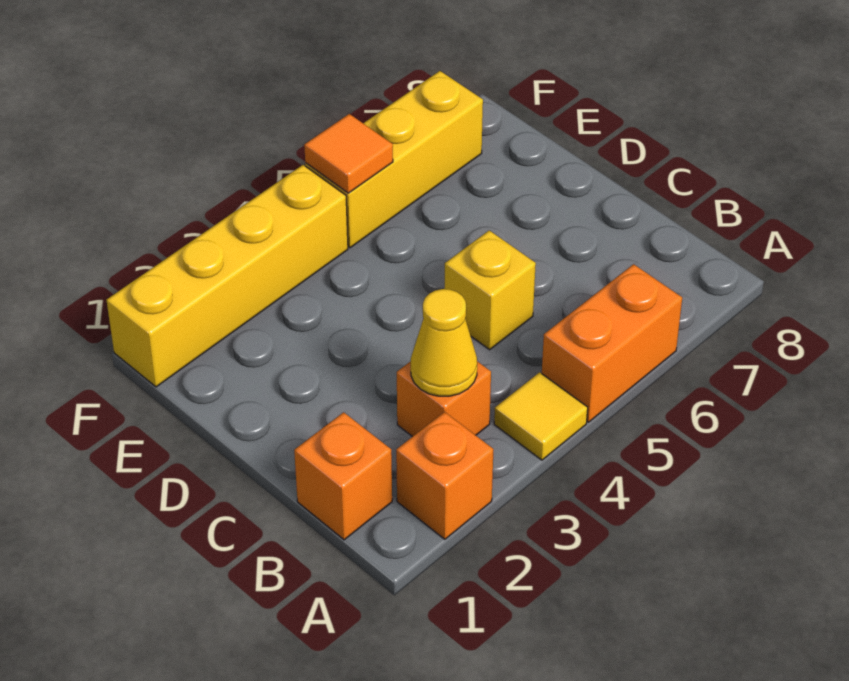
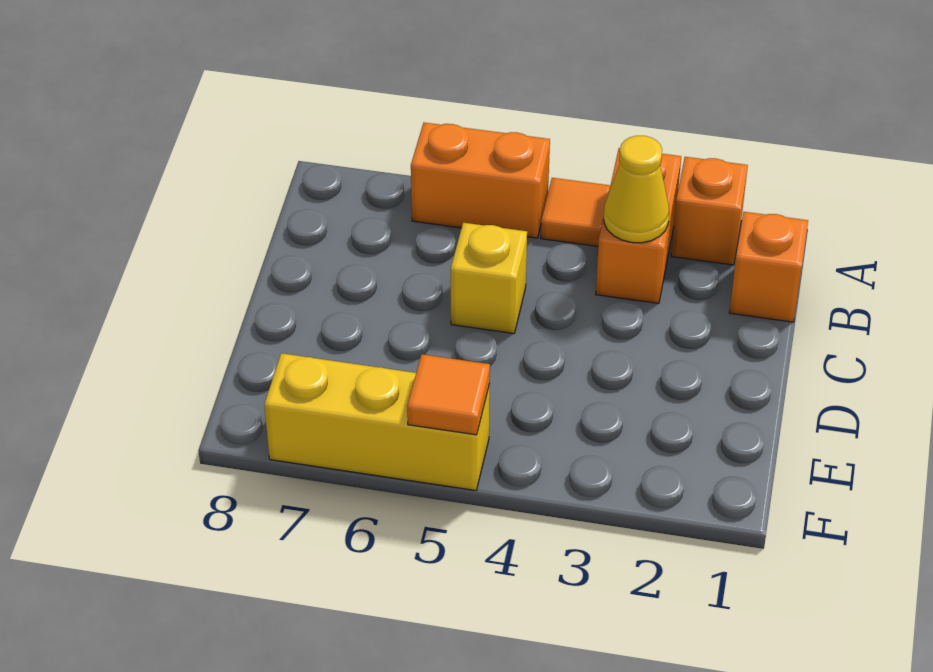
yellow 1x1 tile [494,372,588,460] -> orange 1x1 tile [541,178,610,246]
orange 1x1 brick [397,361,491,437] -> orange 1x2 brick [596,148,681,303]
yellow 1x4 brick [107,165,348,387] -> none

